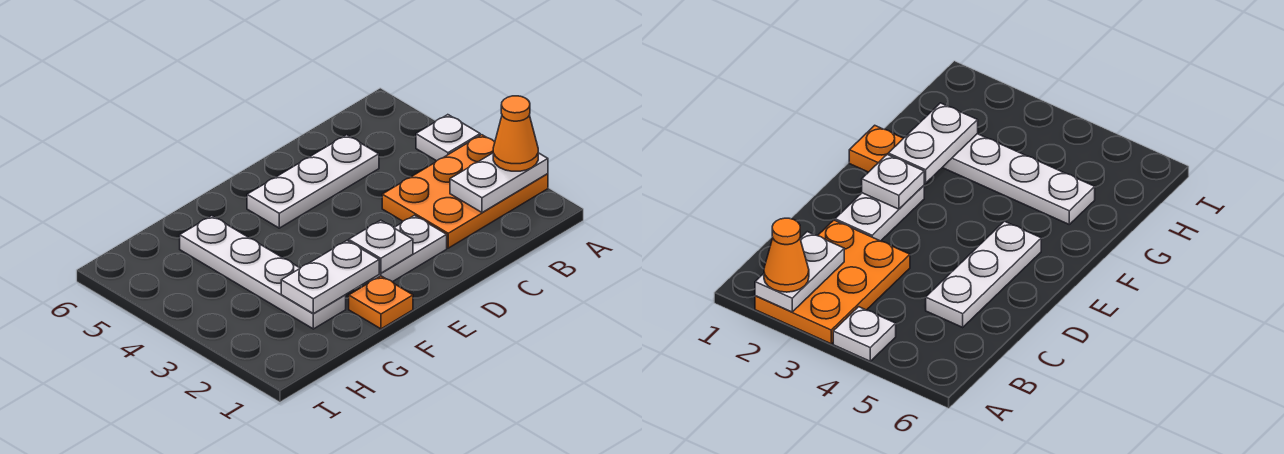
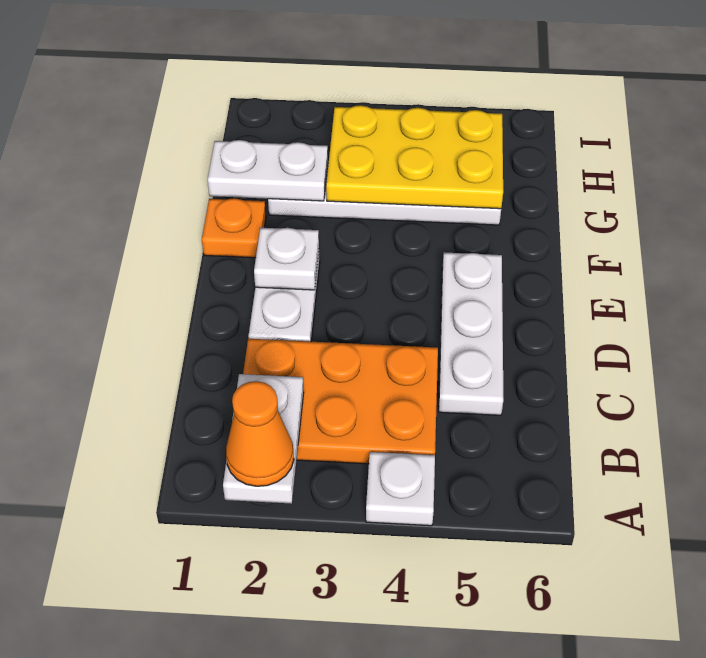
orange 2x3 plate [382,135,548,248] -> orange 2x3 plate turned to [243,339,438,464]
white 1x2 plate [281,241,379,314] -> white 1x2 plate turned to [208,140,328,201]
none -> yellow 2x3 plate [326,105,503,209]

